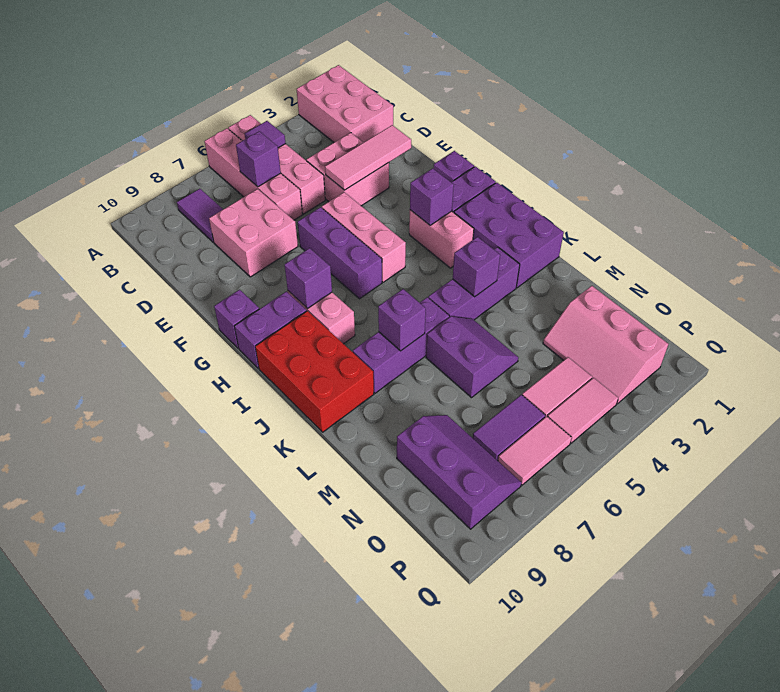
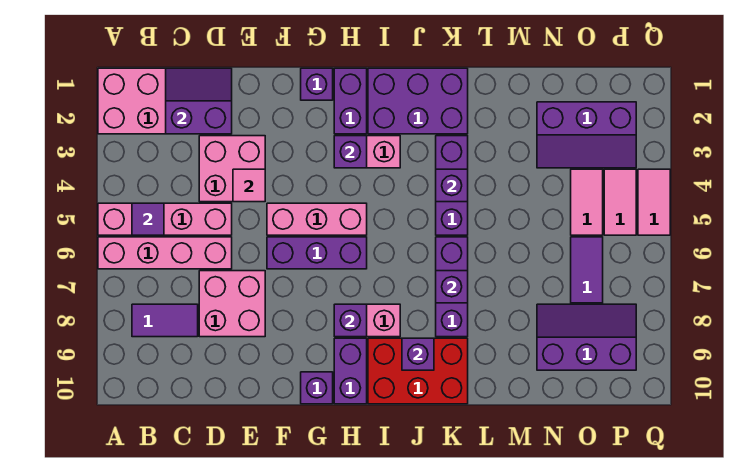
purple 1x1 brick [236,131,281,187] -> purple 1x1 brick moved to [402,338,434,370]
pink 1x3 tile [325,125,411,190] -> pink 1x1 tile [233,169,265,202]
purple 2x2 slope [426,316,518,398] -> purple 2x2 slope moved to [166,68,232,134]
pink 2x3 slope [543,286,668,404] -> purple 2x3 slope [537,102,636,168]
pink 1x2 tile [498,416,572,485] -> pink 1x2 tile moved to [638,169,670,235]

